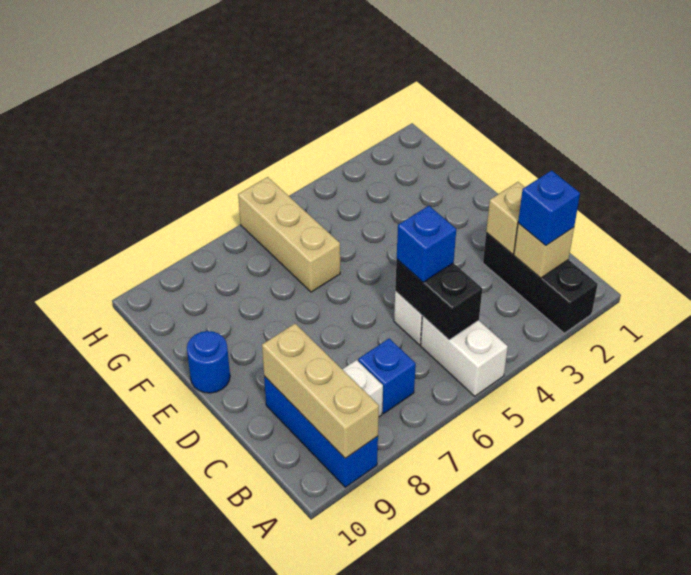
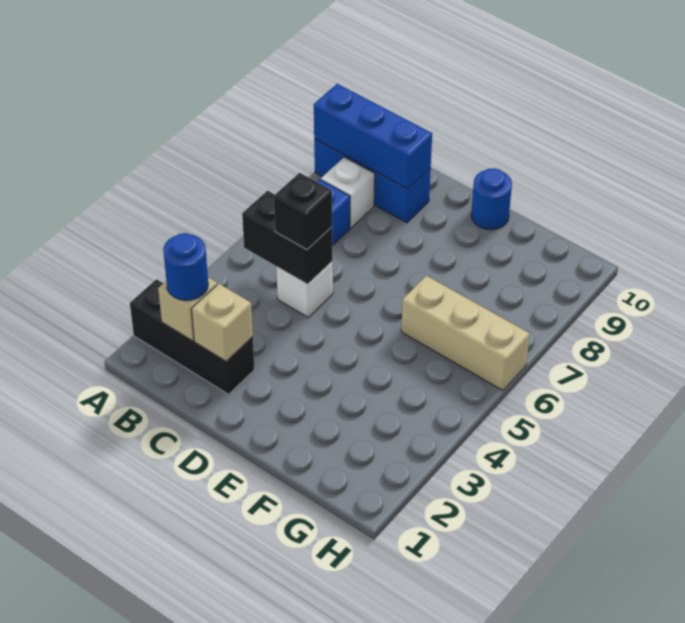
white 1x2 brick [421,317,508,396] -> none
tan 1x3 brick [262,324,379,458] -> blue 1x3 brick [314,84,432,189]
blue 1x1 brick [518,170,580,246] -> blue 1x1 round brick [163,233,208,300]
blue 1x1 brick [397,206,456,282] -> black 1x1 brick [274,173,332,250]

